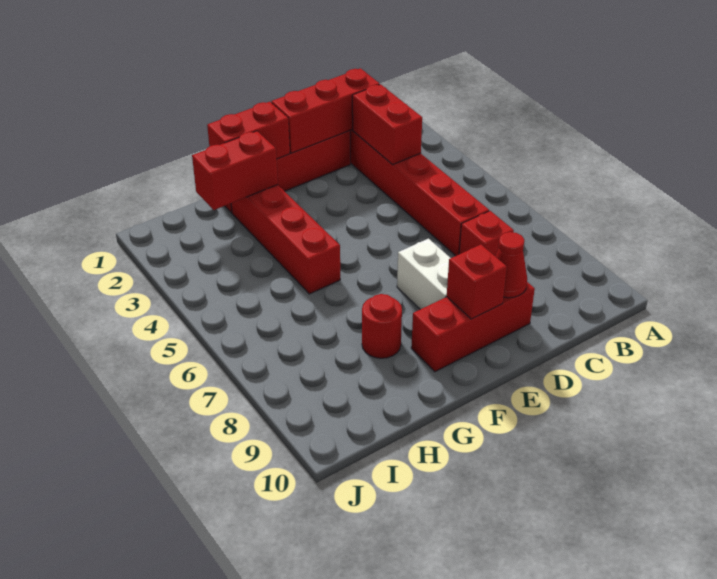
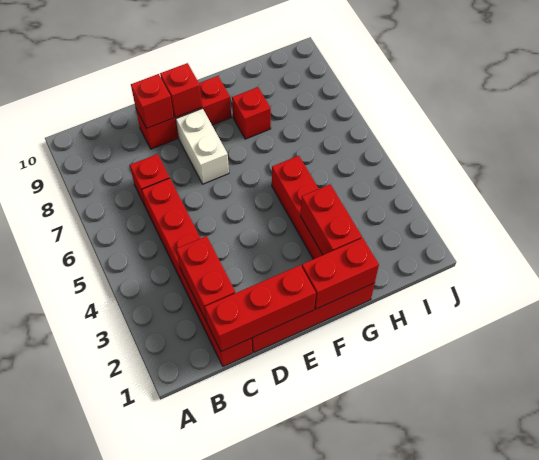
red 1x1 cone [495,232,527,298] -> red 1x1 brick [131,74,174,128]
red 1x2 brick [192,131,278,210] -> red 1x2 brick turned to [301,184,362,255]
red 1x1 round brick [362,294,402,358] -> red 1x1 brick [232,87,271,139]

